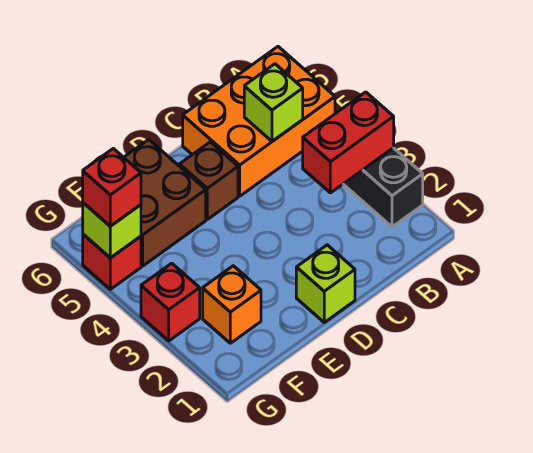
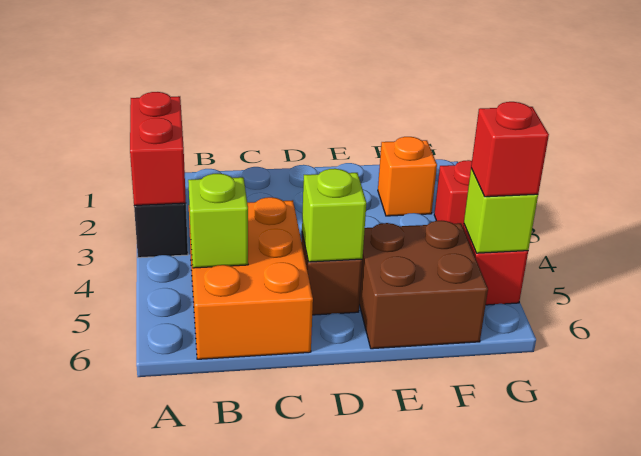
red 1x2 brick [303,92,394,193] -> red 1x2 brick turned to [130,92,186,206]
orange 2x3 brick [183,47,335,196] -> orange 2x3 brick turned to [189,197,313,359]
lime 1x1 brick [296,245,355,322] -> lime 1x1 brick moved to [302,169,366,262]

